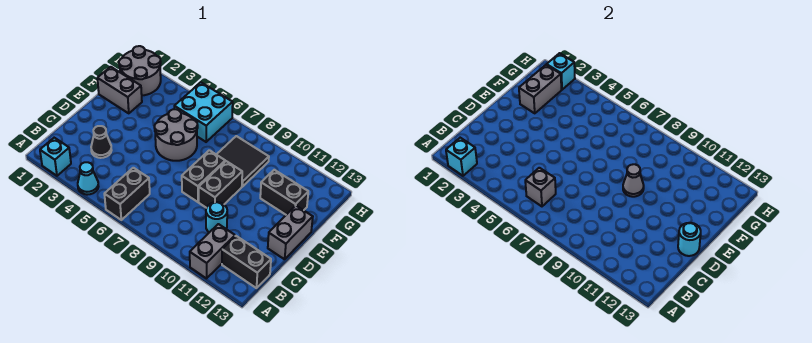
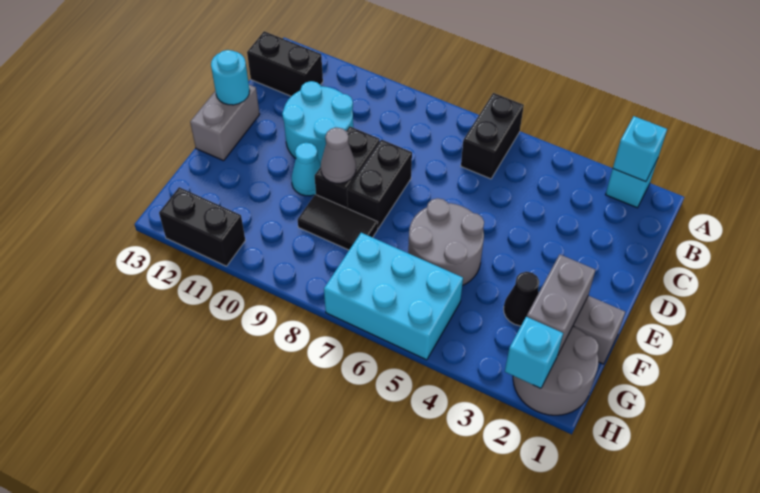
cyan 1x1 cone [78,162,99,195] -> cyan 1x1 cone moved to [292,143,321,196]
grey 1x2 brick [190,224,235,278] -> none
grey 1x1 brick [525,168,556,206] -> none
black 1x1 cone [91,126,112,158] -> black 1x1 cone moved to [504,272,539,326]
cyan 1x1 round brick [206,202,227,232] -> cyan 2x2 round brick [282,81,353,164]
black 2x2 tile [216,136,269,187] -> black 1x2 tile [298,195,378,250]
black 1x2 brick [260,170,308,215] -> black 1x2 brick moved to [159,187,245,266]
cyan 2x2 brick [174,83,233,142] -> cyan 2x3 brick [324,233,463,360]

